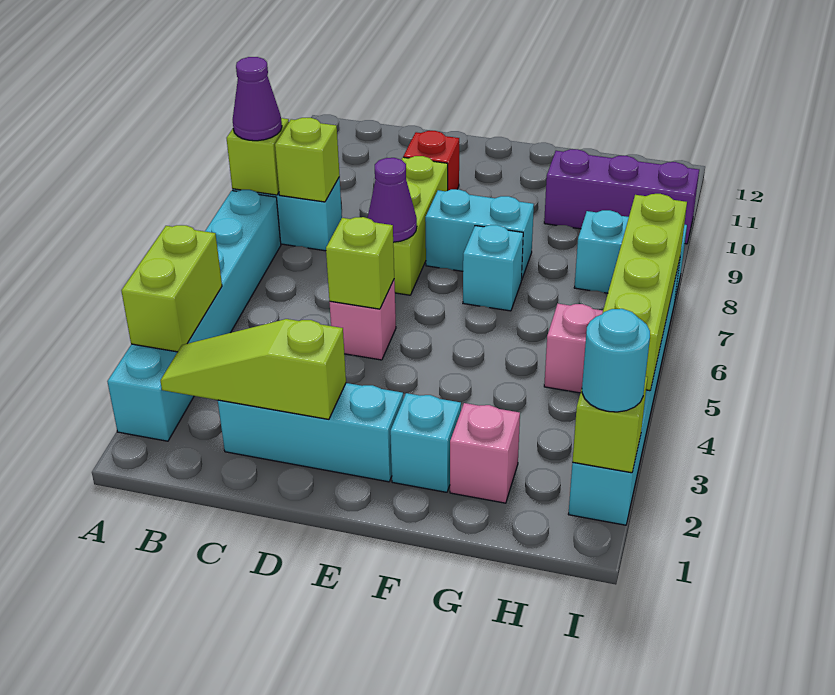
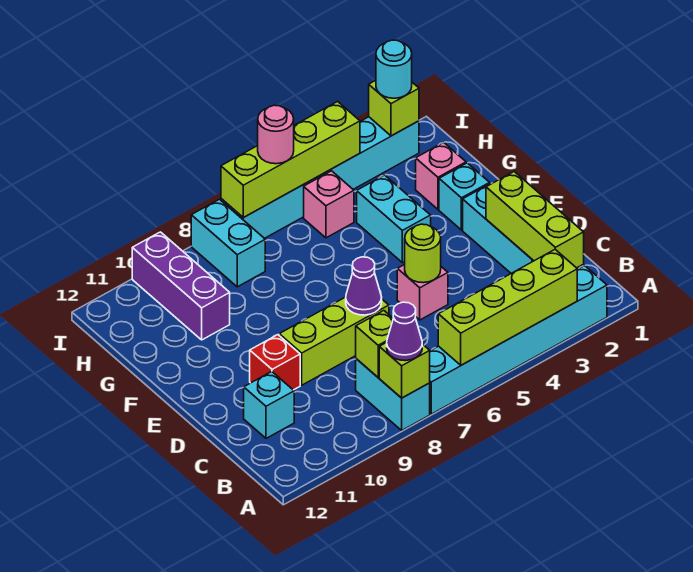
lime 1x2 brick [121,225,222,352] -> lime 1x4 brick [438,250,577,365]
lime 1x3 slope [160,319,346,419] -> lime 1x3 brick [486,172,584,268]
lime 1x1 brick [326,217,394,309] -> lime 1x1 round brick [405,224,441,283]
cyan 1x2 brick [425,189,534,280] -> cyan 1x2 brick moved to [357,175,431,263]
cyan 1x1 brick [463,225,523,311] -> cyan 1x1 brick moved to [244,372,294,438]
none -> pink 1x1 round brick [258,105,294,164]

